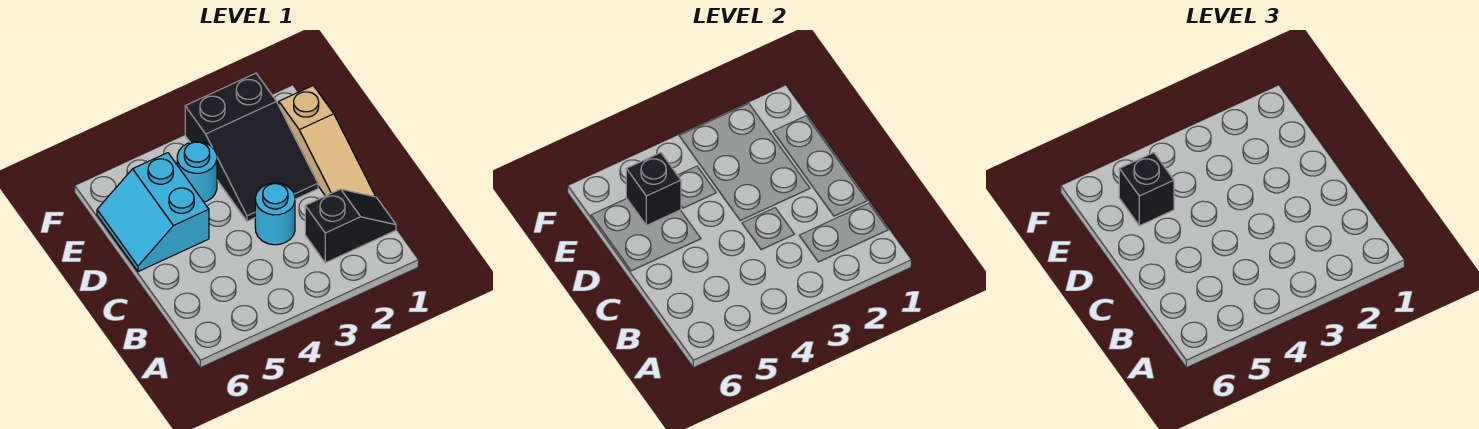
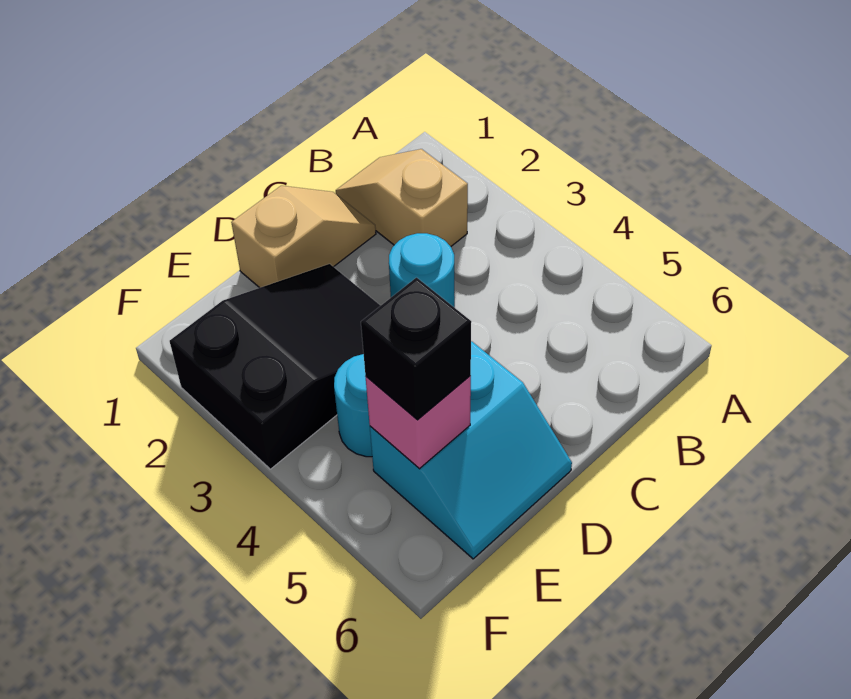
black 1x2 slope [305,189,396,263] -> tan 1x2 slope [336,149,468,246]
tan 1x3 slope [279,86,375,197] -> tan 1x2 slope [231,186,376,288]
black 1x1 brick [626,153,681,225] -> pink 1x1 brick [366,376,471,469]

